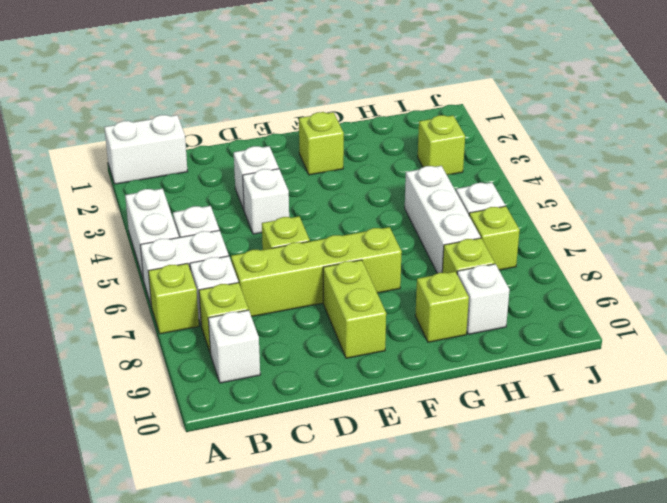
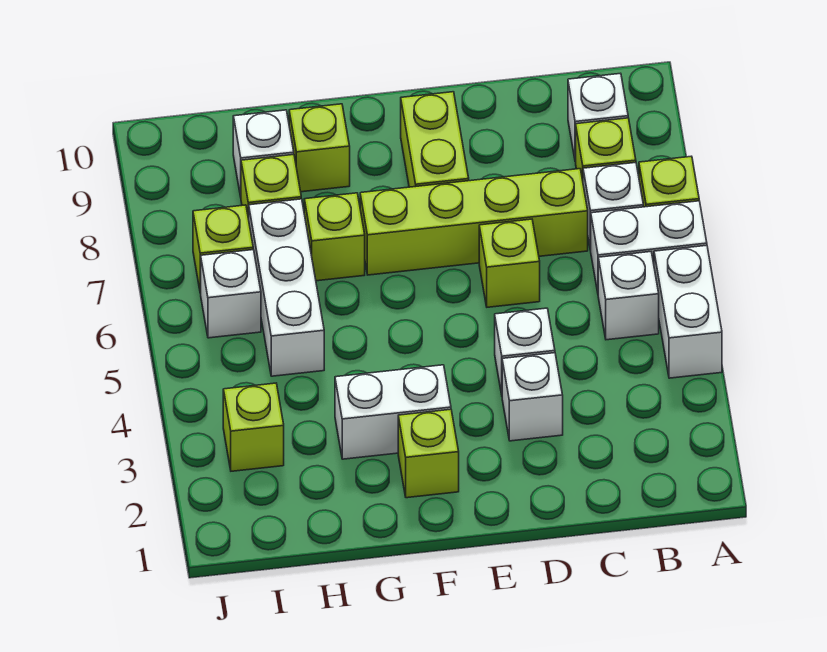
white 1x2 brick [104,115,188,184] -> white 1x2 brick moved to [335,365,451,459]
none -> lime 1x1 brick [304,193,365,281]

